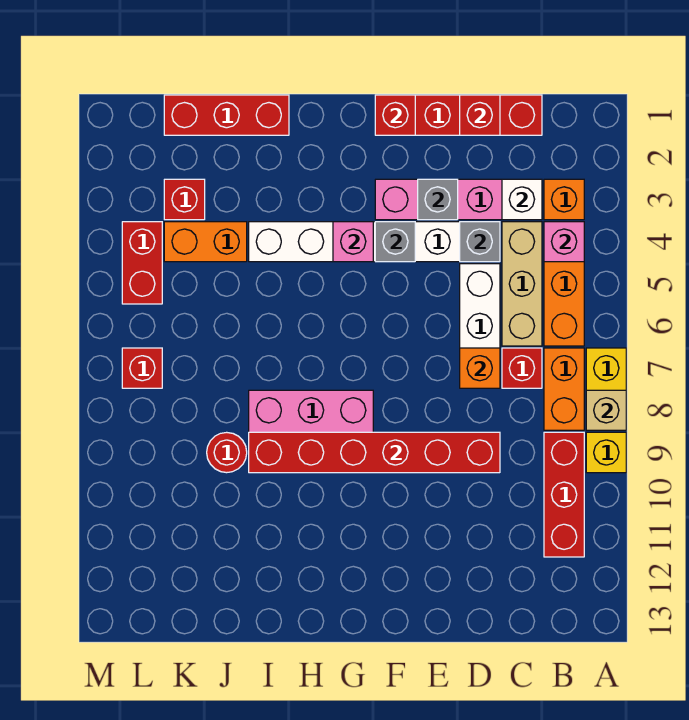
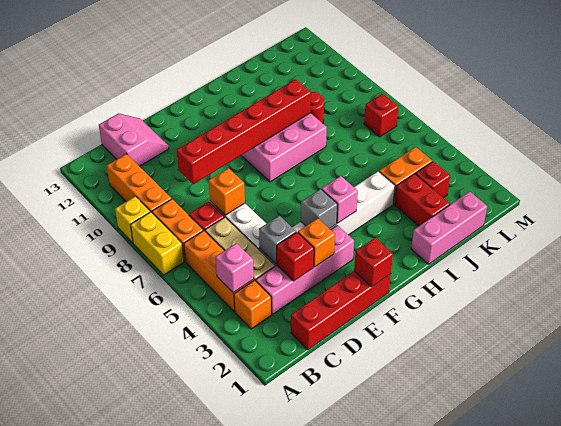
tan 1x1 brick [586,390,626,430] -> none
red 1x3 brick [544,432,584,557] -> orange 1x3 brick [107,154,171,212]
white 1x1 brick [502,179,542,220] -> none
none -> pink 2x2 slope [99,113,169,166]
red 1x1 brick [460,95,500,135] -> red 1x1 brick moved to [277,232,314,281]
grey 1x1 brick [418,179,458,220] -> orange 1x1 brick [298,219,335,267]
red 1x3 brick [164,95,289,135] -> pink 1x3 brick [411,192,487,264]
red 1x2 brick [122,222,162,304] -> red 1x2 brick moved to [395,174,450,226]

